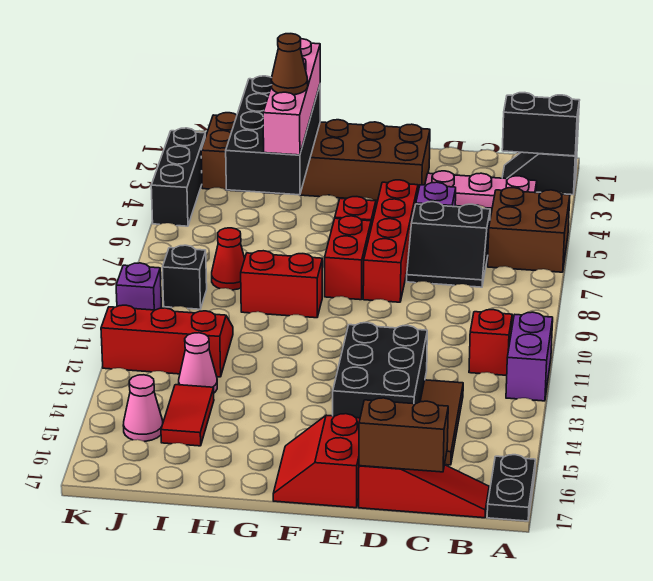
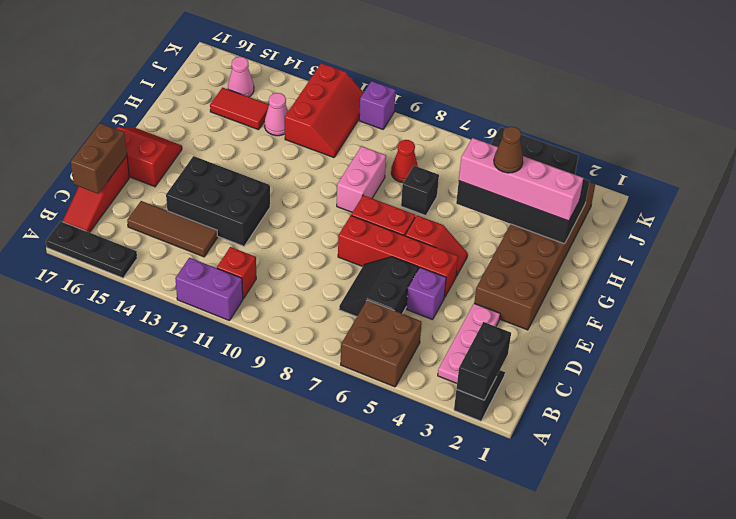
black 1x2 plate [487,455,536,521] -> black 1x3 plate [46,221,137,278]
red 1x2 brick [241,251,322,318] -> pink 1x2 brick [337,146,386,212]
black 1x1 brick [162,245,207,309] -> black 1x1 brick moved to [401,166,439,216]

